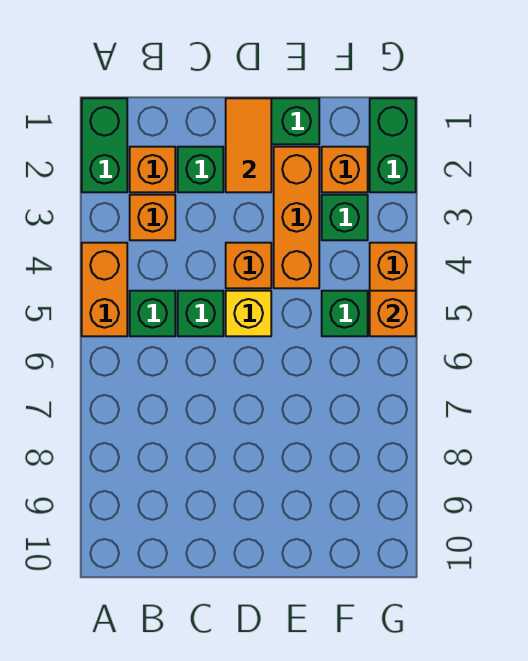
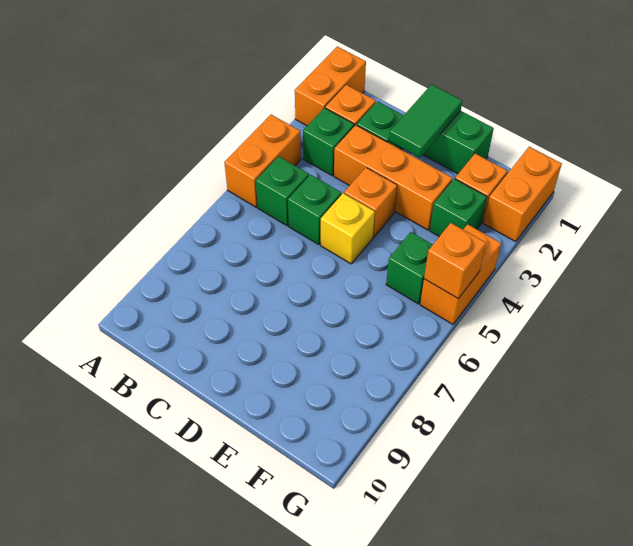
green 1x2 brick [82,98,127,192] -> orange 1x2 brick [295,46,366,126]
orange 1x1 brick [130,195,175,240] -> green 1x1 brick [303,108,354,176]
orange 1x2 tile [226,98,271,192] -> green 1x2 tile [389,85,462,158]
orange 1x3 brick [274,147,319,288] -> orange 1x3 brick turned to [334,125,453,230]
green 1x2 brick [370,98,416,192] -> orange 1x2 brick [484,147,562,242]

